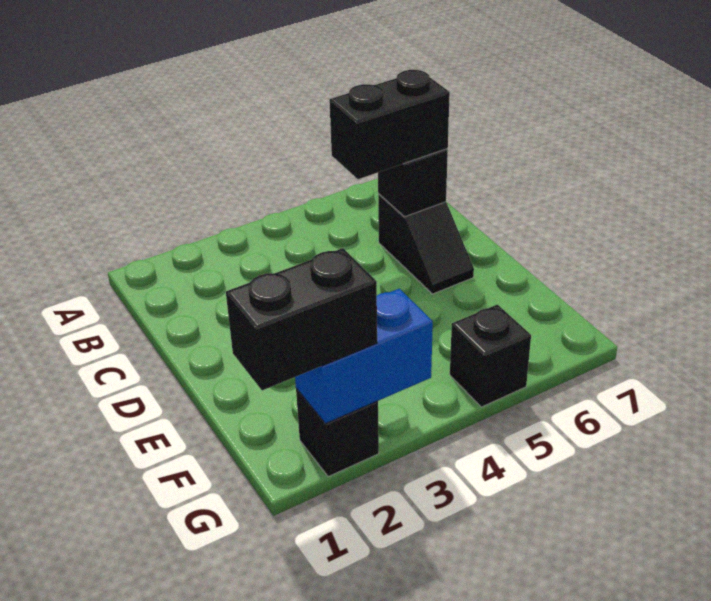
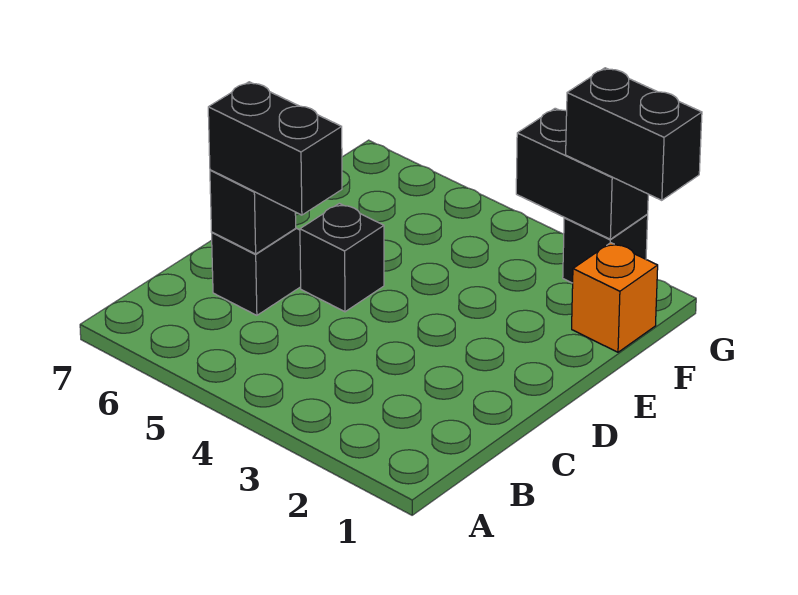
none -> orange 1x1 brick [572,243,658,352]
blue 1x2 brick [295,289,433,423] -> black 1x2 brick [516,108,648,239]
black 1x1 brick [450,304,531,407] -> black 1x1 brick moved to [300,203,384,312]

